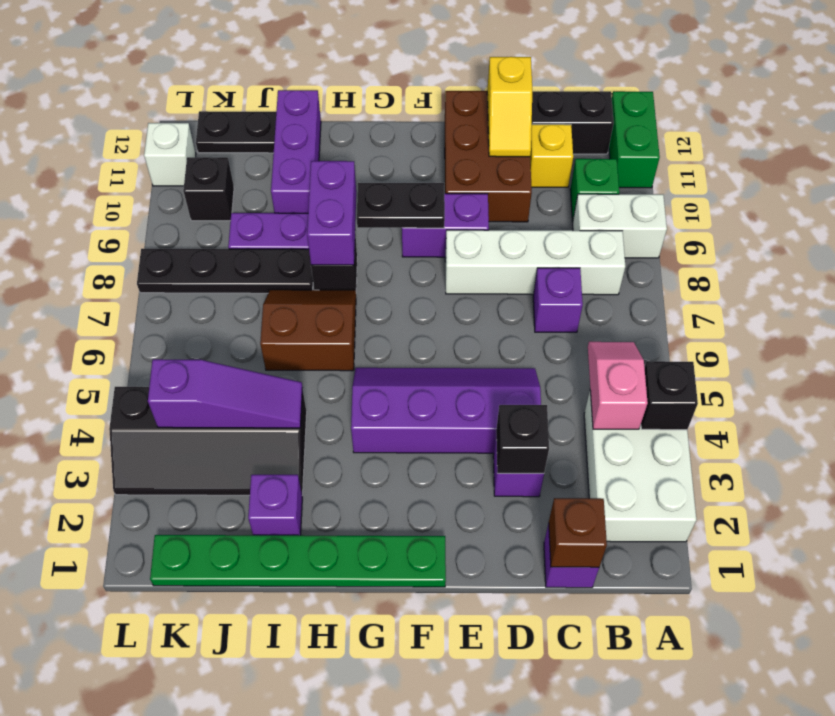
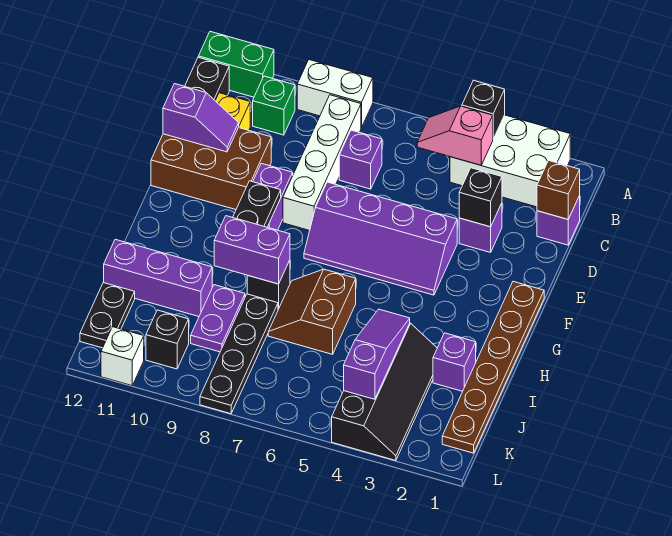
white 1x2 brick [573,194,667,258] -> white 1x2 brick turned to [297,60,373,128]
purple 2x4 slope [351,368,541,453] -> purple 2x4 slope turned to [304,182,457,295]
yellow 1x2 slope [487,57,532,157] -> purple 1x2 slope [163,84,239,152]
green 1x6 plate [150,535,446,587] -> brown 1x6 plate [442,282,544,453]

